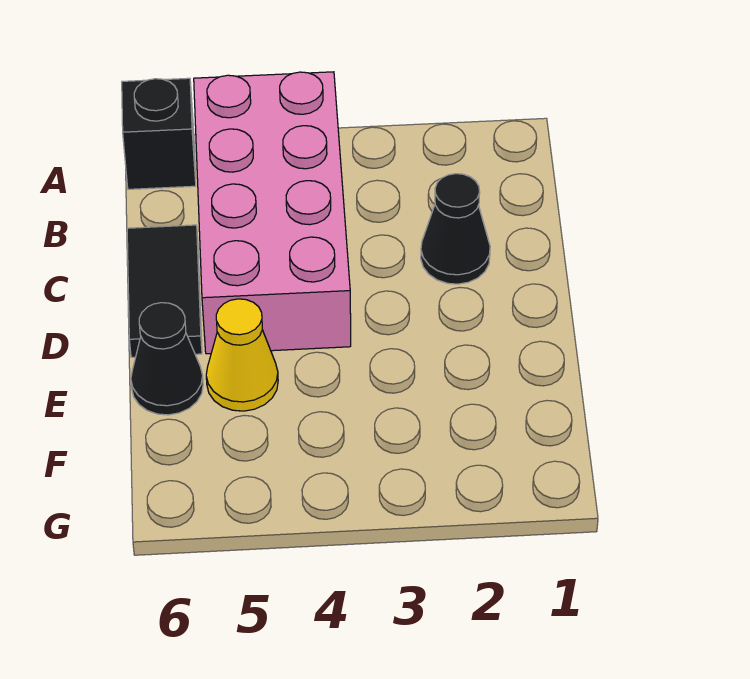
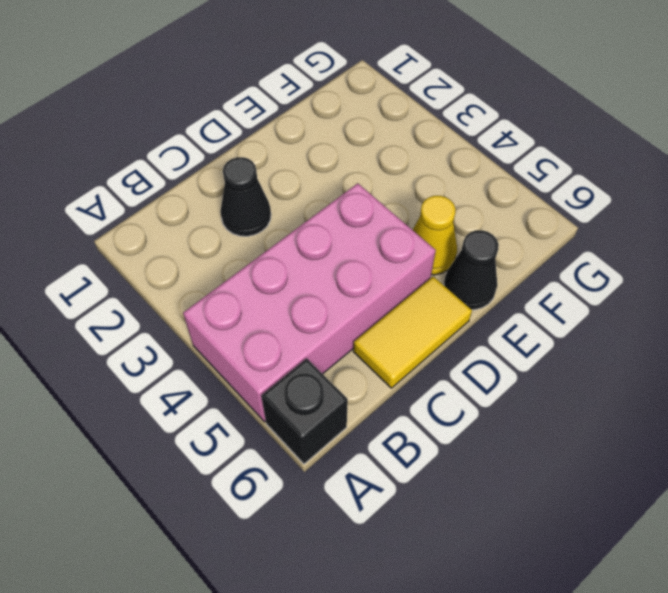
black 1x2 tile [127,225,202,357] -> yellow 1x2 tile [353,277,472,388]

